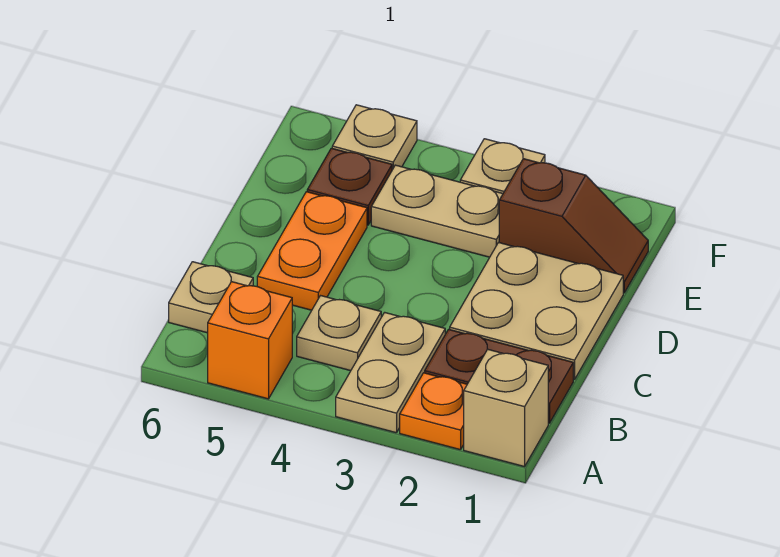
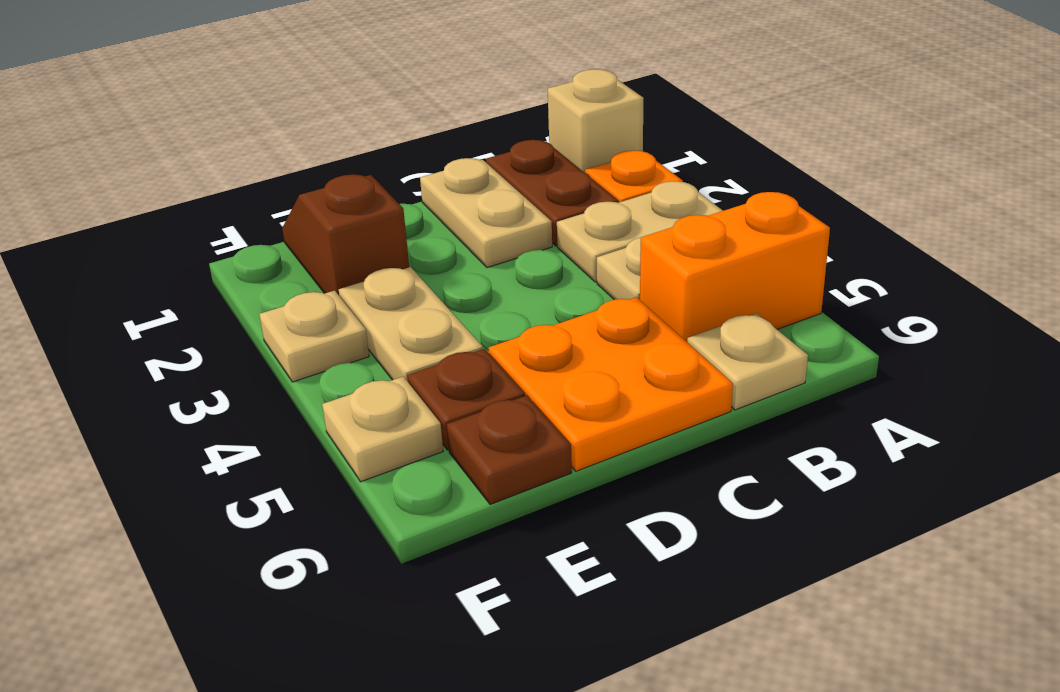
orange 1x1 brick [208,282,292,399] -> orange 1x2 brick [640,192,830,342]
tan 2x2 plate [450,243,623,380] -> tan 1x2 plate [420,158,552,268]
orange 1x2 plate [257,192,367,310] -> orange 2x2 plate [489,297,733,471]
none -> brown 1x1 plate [447,396,572,505]

